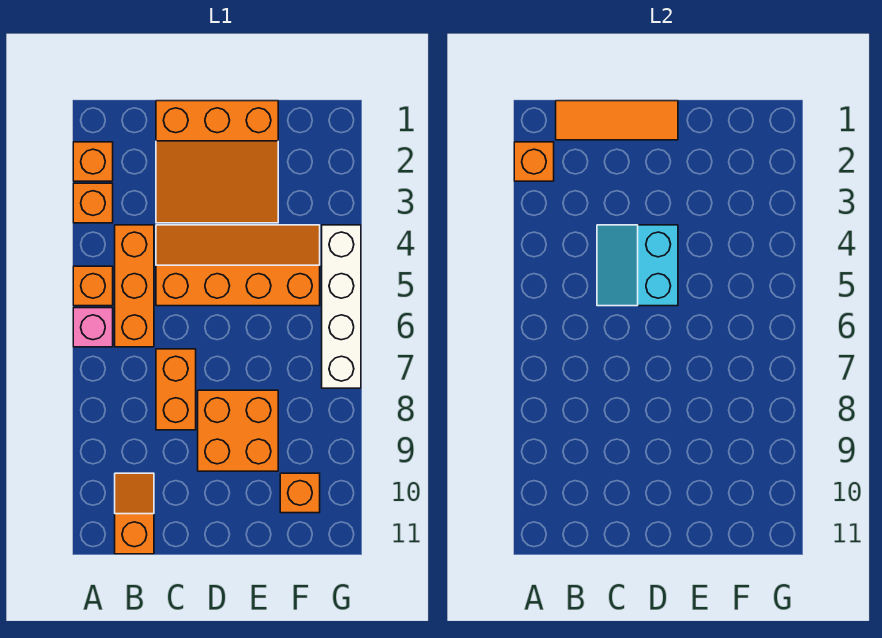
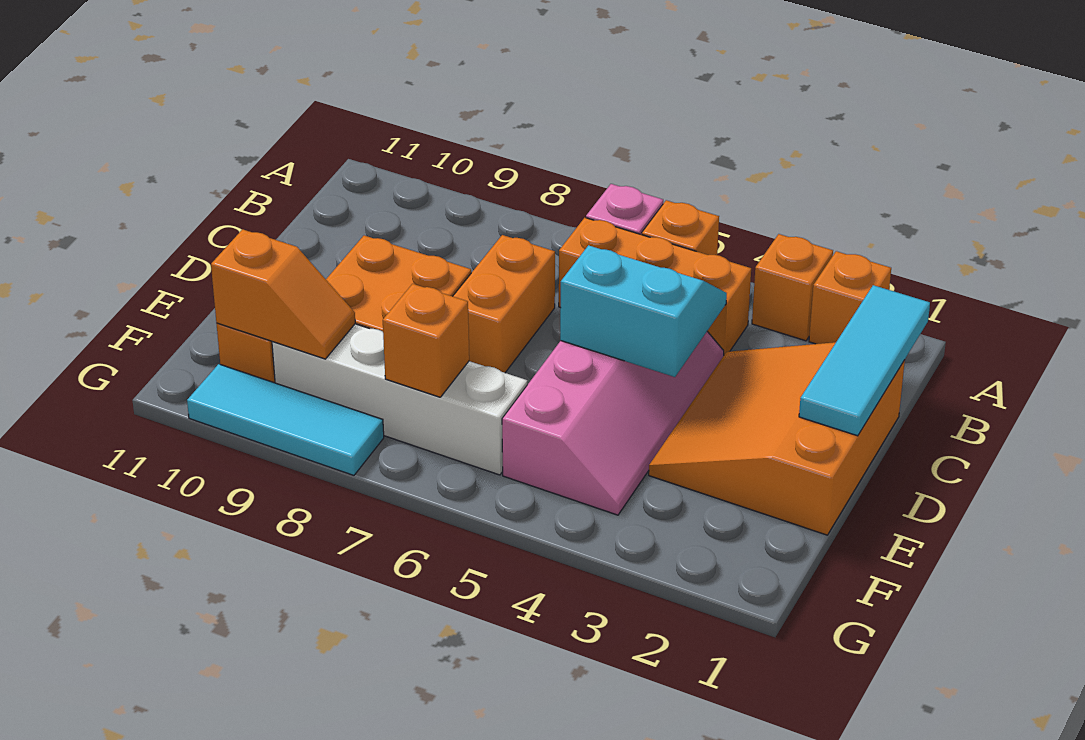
orange 1x1 brick [514,142,554,181] -> orange 1x1 brick moved to [383,284,469,397]
orange 1x3 tile [556,101,678,140] -> cyan 1x3 tile [799,285,930,436]
orange 1x2 slope [115,473,154,554] -> orange 1x2 slope moved to [211,229,355,359]
orange 2x4 slope [156,225,320,306] -> pink 2x4 slope [502,332,724,515]
orange 1x2 brick [156,349,196,430] -> orange 1x2 brick turned to [453,235,555,373]
white 1x4 brick [322,225,361,388] -> white 1x4 brick moved to [272,324,527,475]
none -> cyan 1x3 tile [187,364,384,475]

